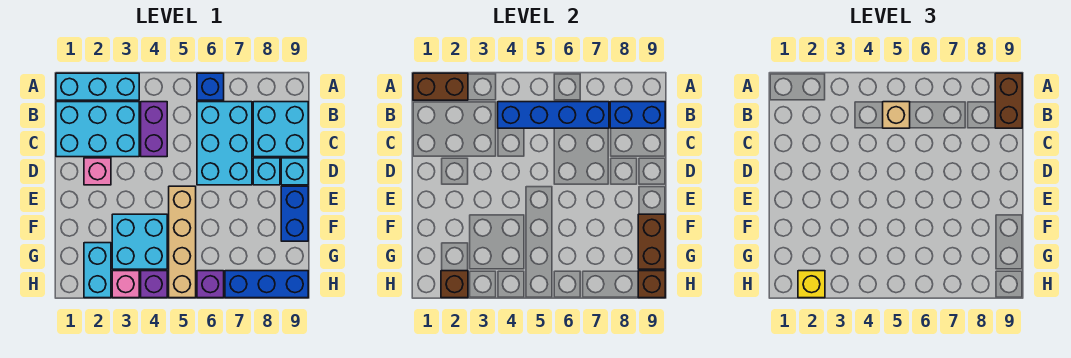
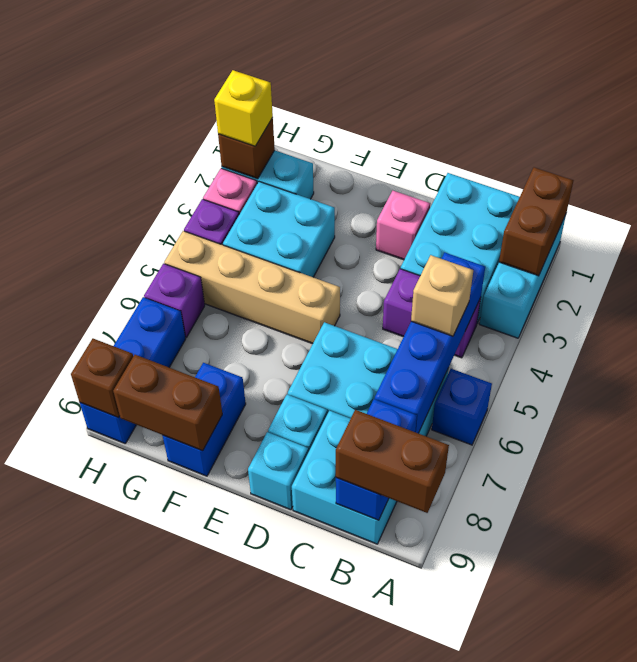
blue 1x2 brick [281,186,308,241] -> blue 1x2 brick turned to [163,363,246,476]

